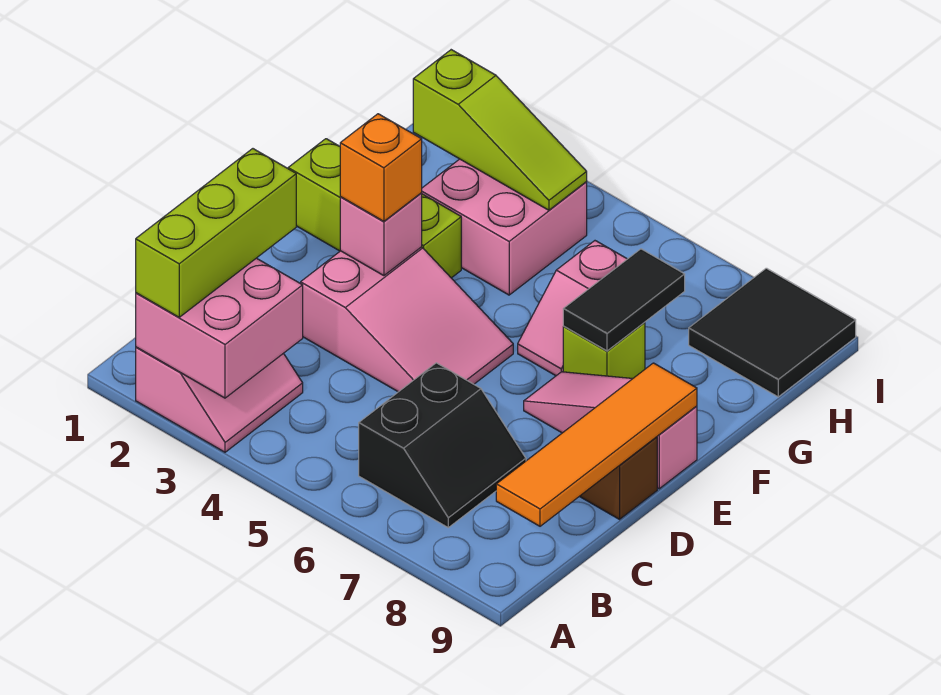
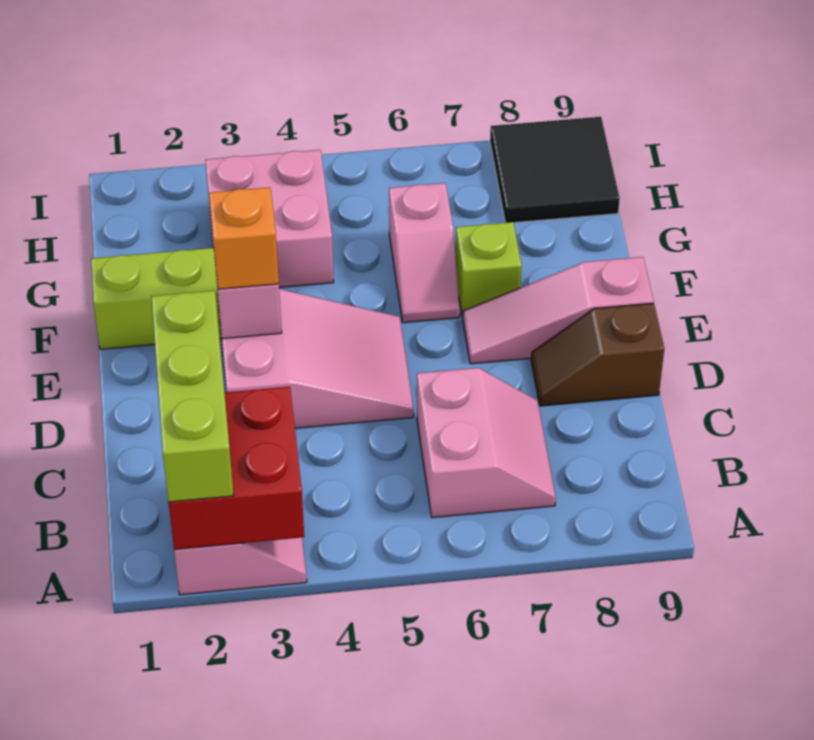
pink 2x2 brick [136,258,303,398] -> red 2x2 brick [168,387,304,550]
black 2x2 slope [359,363,526,528] -> pink 2x2 slope [417,368,556,518]
orange 1x4 tile [496,363,697,526] -> none
black 1x2 tile [563,249,685,351] -> none
lime 1x3 slope [413,50,587,210] -> none

